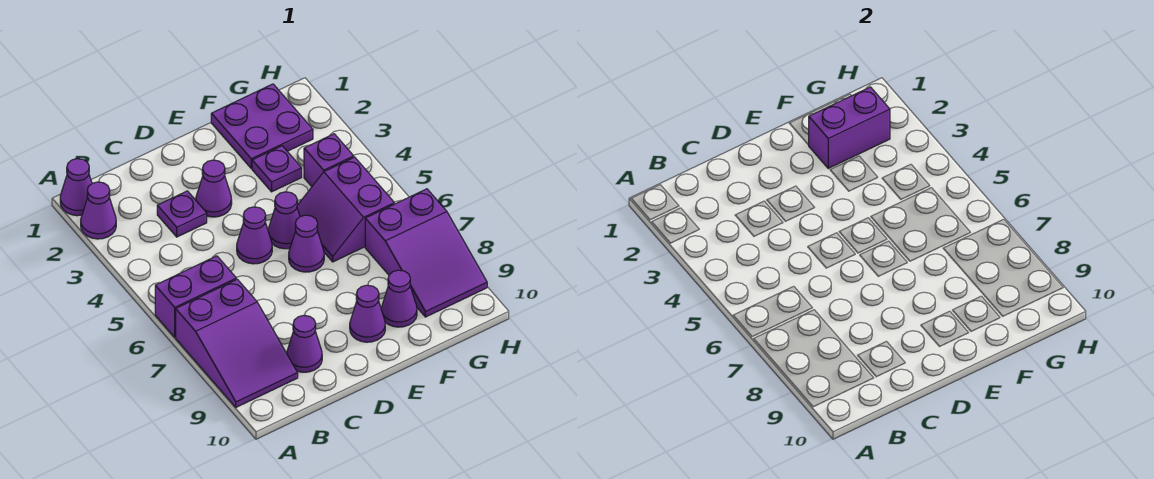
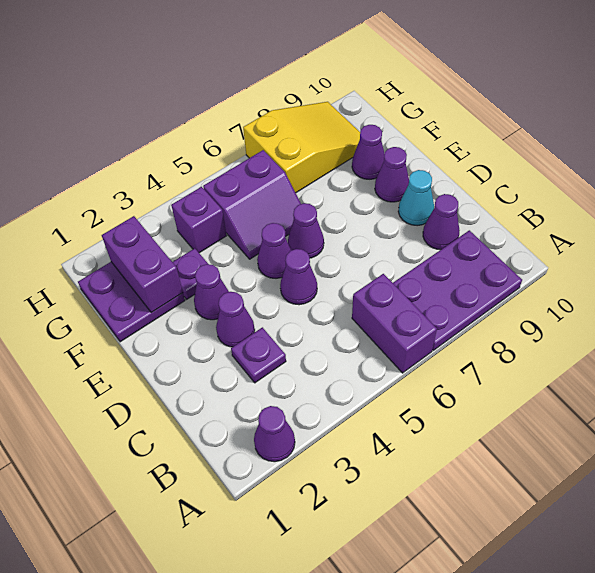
purple 1x1 cone [60,159,92,216] -> purple 1x1 cone moved to [194,264,229,320]
purple 2x3 slope [176,279,298,407] -> purple 2x3 plate [393,230,522,350]
none -> cyan 1x1 cone [398,170,434,226]
purple 2x3 slope [365,189,487,317] -> yellow 2x3 slope [243,102,360,193]

